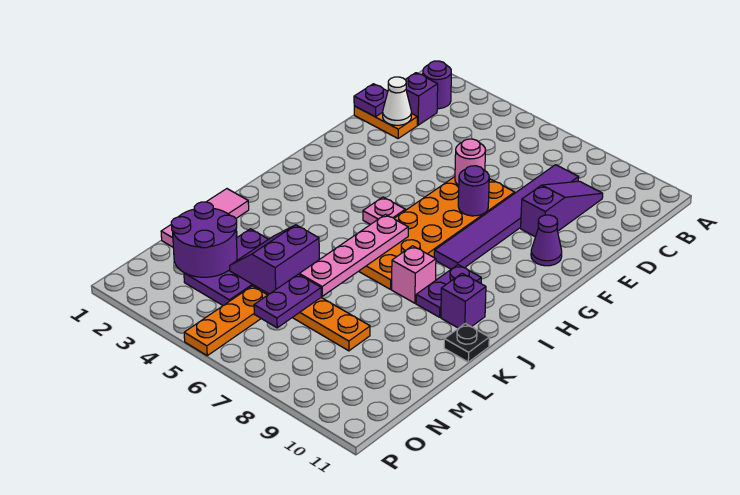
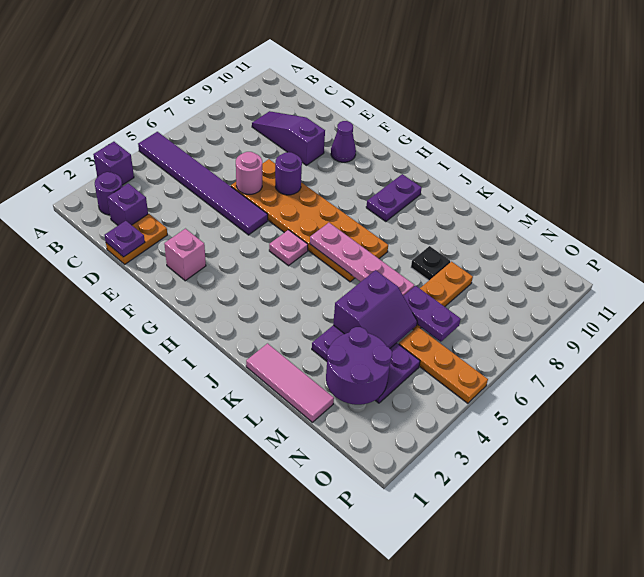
purple 1x6 tile [434,165,579,269] -> purple 1x6 tile moved to [138,132,268,235]
white 1x1 cone [383,77,411,125] -> none
purple 1x2 plate [416,265,481,317] -> purple 1x2 plate turned to [366,174,422,222]
pink 1x1 brick [392,246,436,303] -> pink 1x1 brick moved to [164,229,206,281]
purple 1x1 brick [441,273,486,328] -> purple 1x1 brick moved to [93,142,134,185]
black 1x1 plate [444,324,489,362] -> black 1x1 plate moved to [411,246,450,280]
purple 2x2 slope [230,225,319,294] -> purple 2x2 slope turned to [333,270,417,348]

